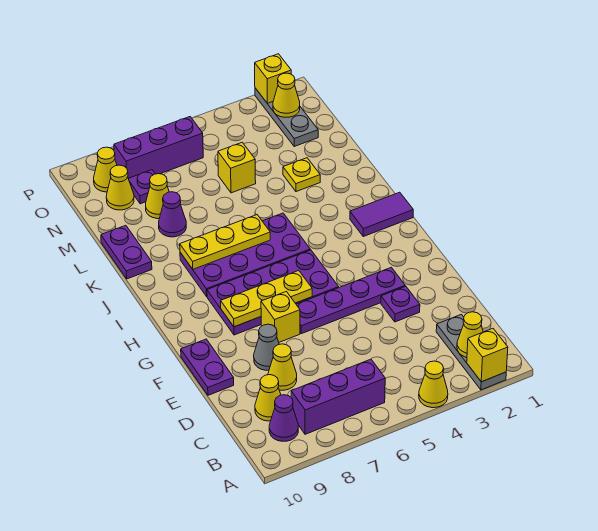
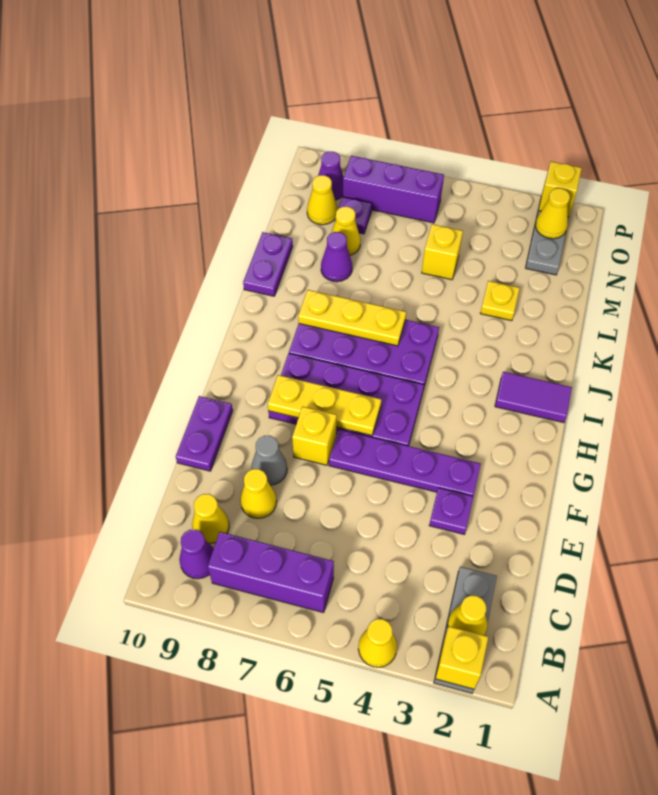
yellow 1x1 cone [94,147,117,192] -> purple 1x1 cone [318,152,343,200]

